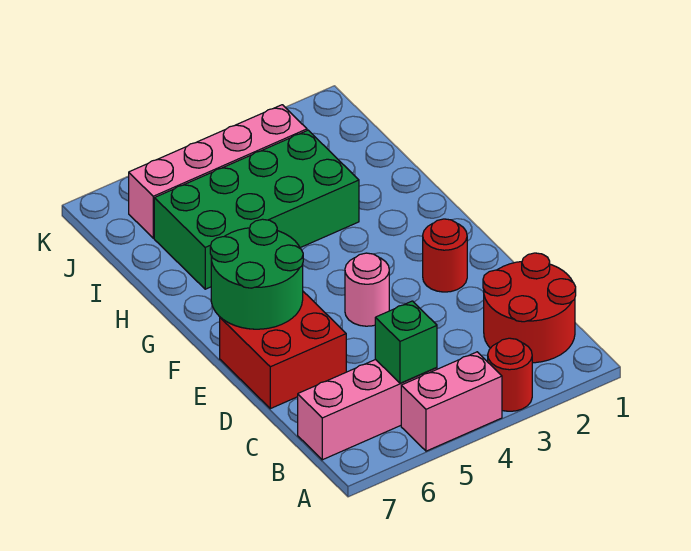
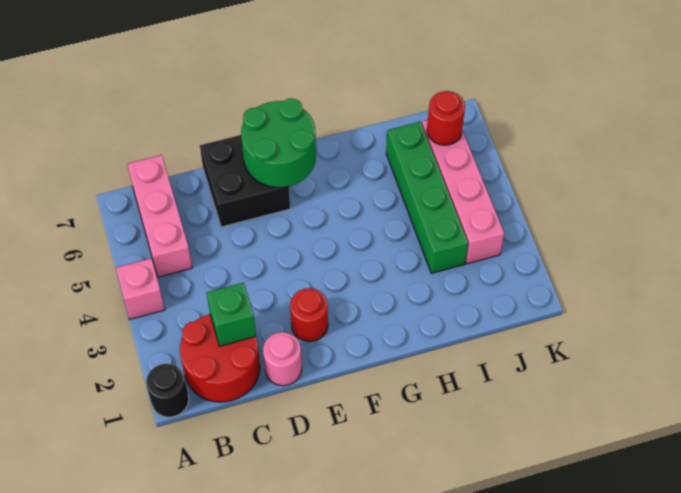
none -> black 1x1 round brick [146,364,189,417]
red 1x1 round brick [488,338,532,411] -> red 1x1 round brick moved to [427,91,465,145]
pink 1x2 brick [401,352,502,451] -> pink 1x1 brick [116,258,165,319]
green 1x1 brick [375,301,437,383] -> green 1x1 brick moved to [207,283,256,346]
red 2x2 brick [220,292,346,409] -> black 2x2 brick [200,135,290,227]
pink 1x1 round brick [345,253,389,326] -> pink 1x1 round brick moved to [263,332,302,386]
green 2x4 brick [154,130,359,289] -> green 1x4 brick [386,122,468,273]

